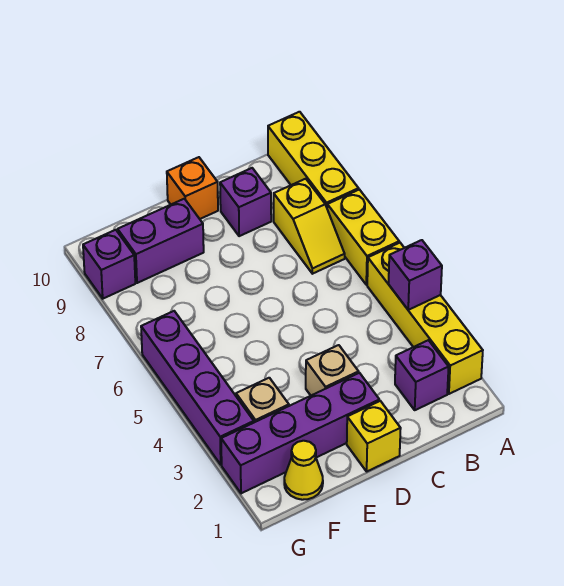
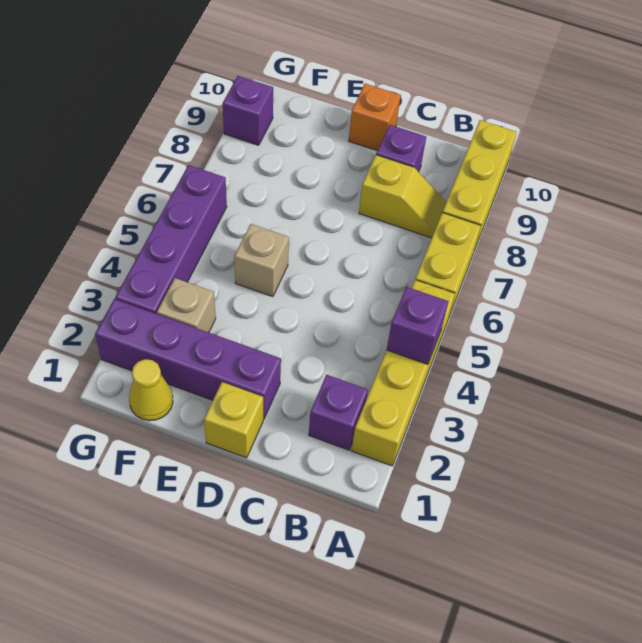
yellow 1x2 slope [274,179,345,274] -> yellow 1x2 slope turned to [359,155,446,238]
tan 1x1 brick [306,345,359,395] -> tan 1x1 brick moved to [234,224,289,297]
purple 1x2 brick [118,199,204,283] -> none

